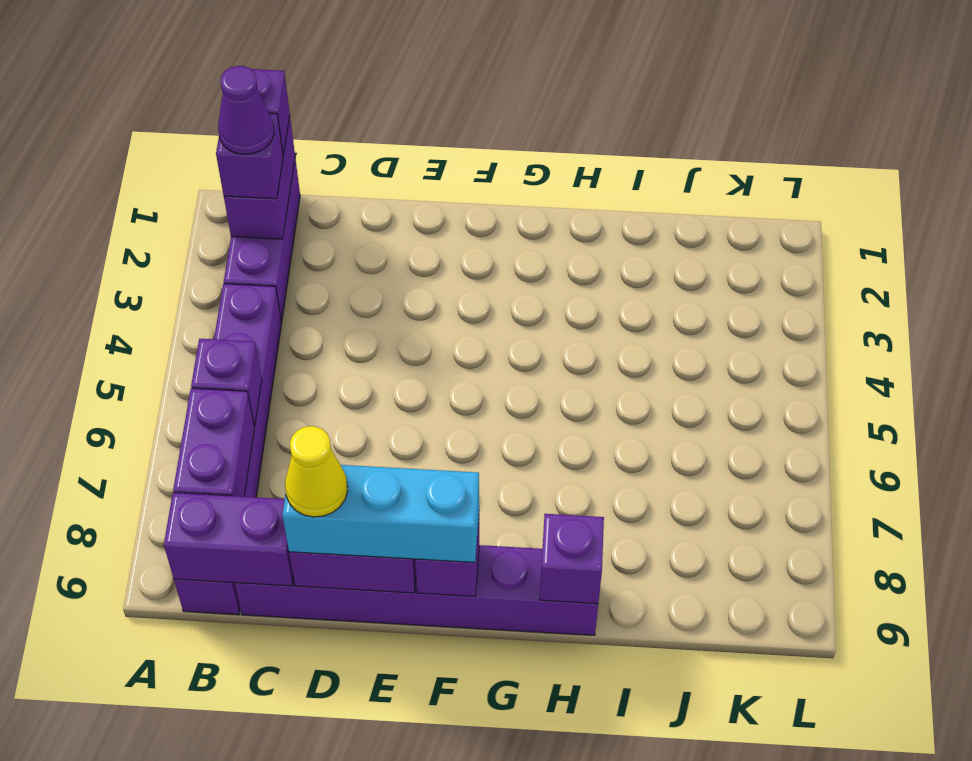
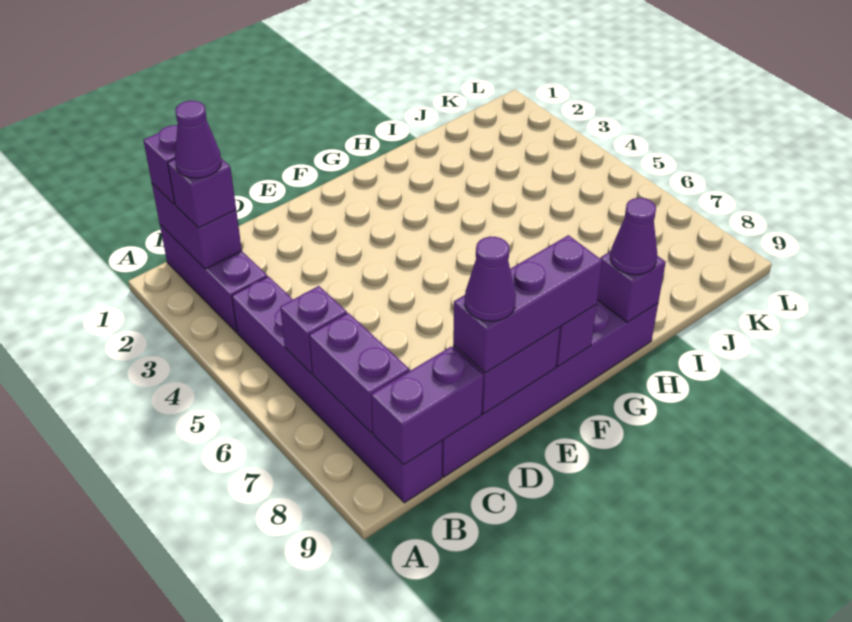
cyan 1x3 brick [283,465,479,562] -> purple 1x3 brick [453,235,602,373]
yellow 1x1 cone [285,426,348,517] -> purple 1x1 cone [465,237,516,321]
none -> purple 1x1 cone [610,198,657,275]

